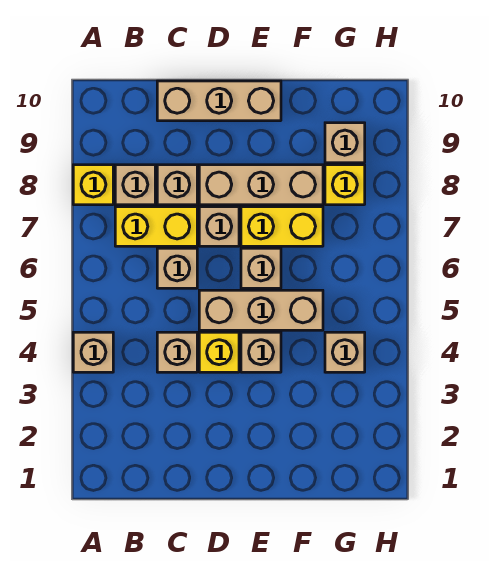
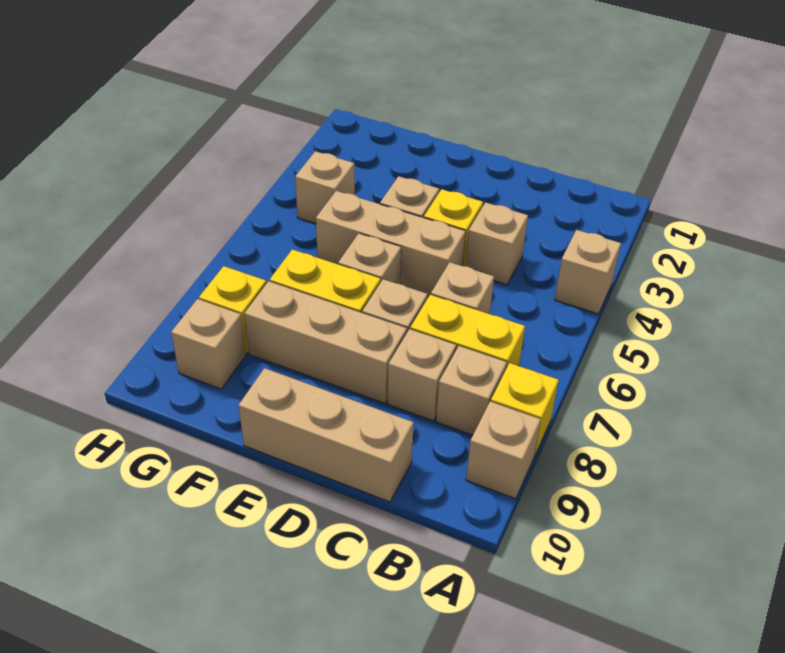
none -> tan 1x1 brick [466,401,541,499]

